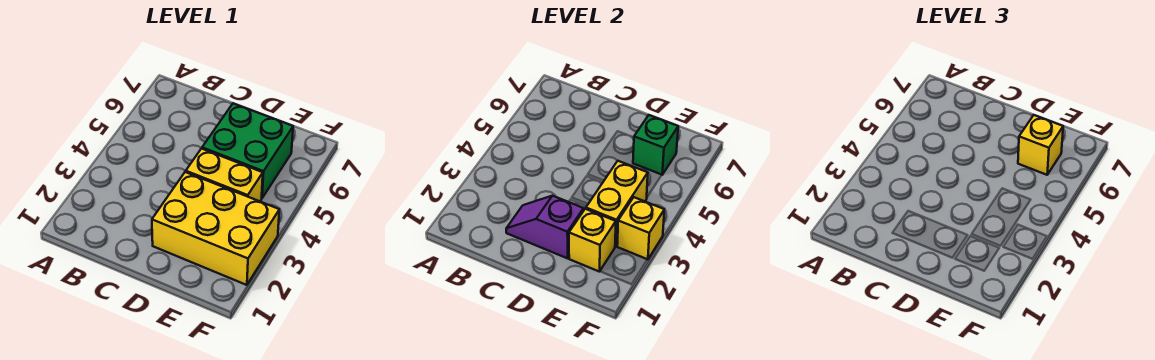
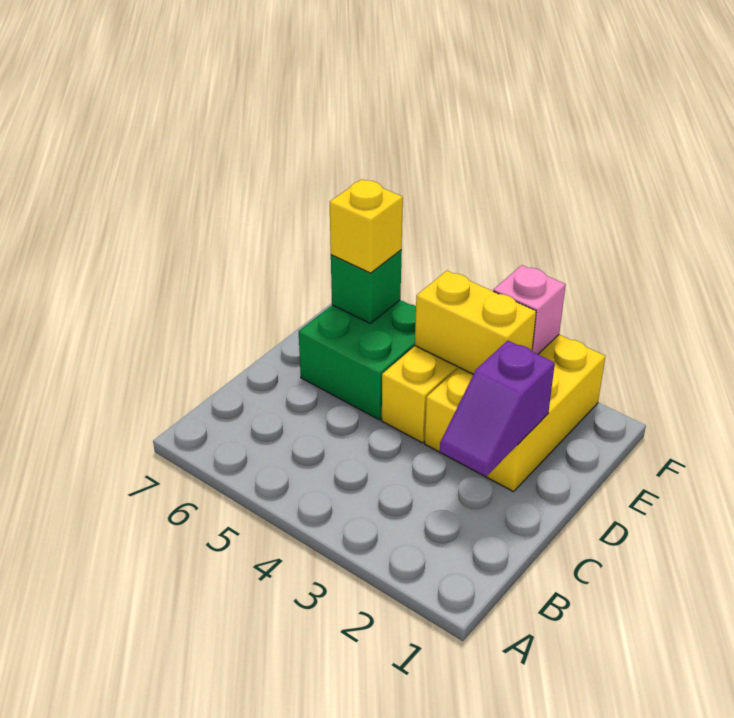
yellow 1x1 brick [569,209,616,272] -> none
yellow 1x1 brick [617,197,664,260] -> pink 1x1 brick [493,265,566,354]

